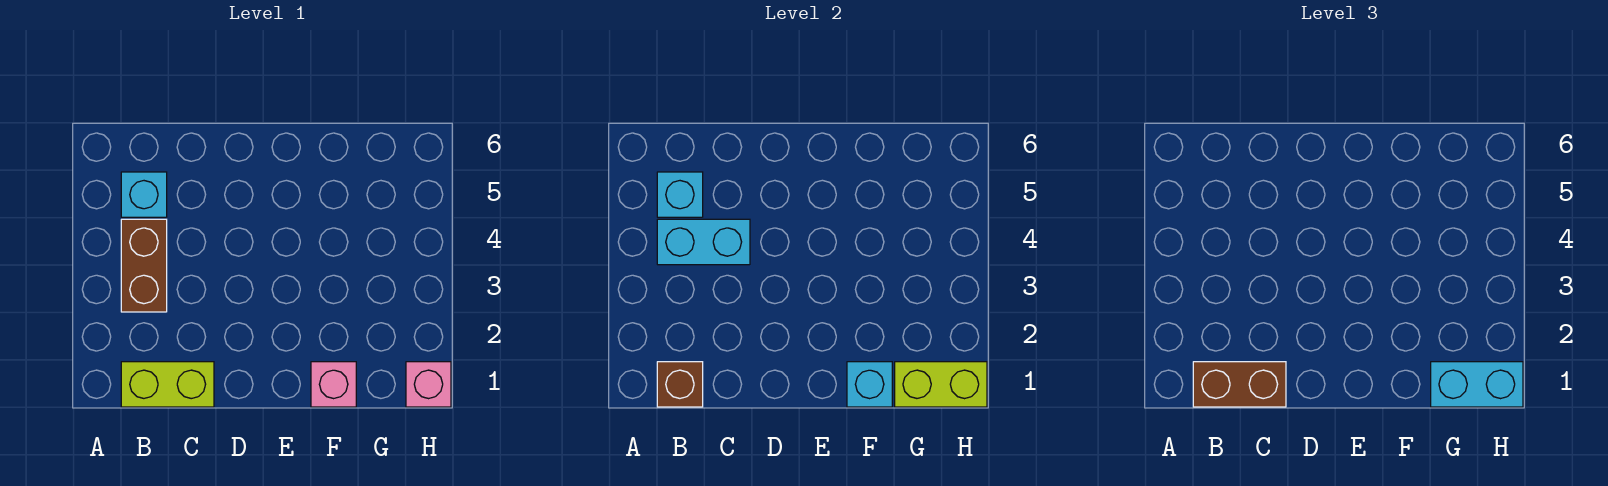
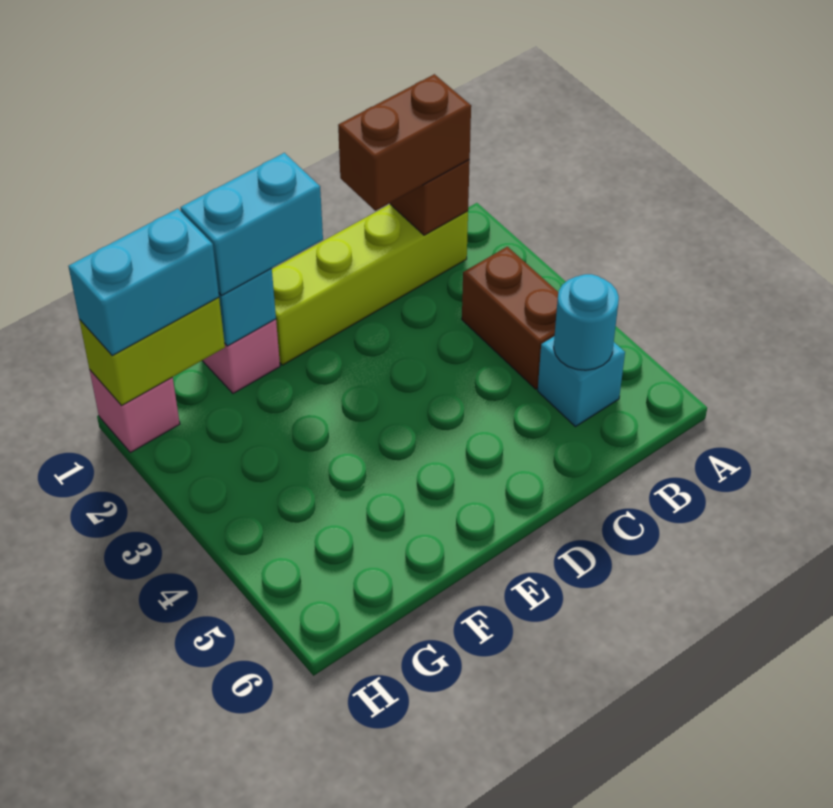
lime 1x2 brick [121,362,214,407] -> lime 1x4 brick [272,204,468,365]
cyan 1x2 brick [657,219,750,265] -> cyan 1x2 brick moved to [181,153,323,296]
cyan 1x1 brick [657,172,703,217] -> cyan 1x1 round brick [554,274,619,370]

